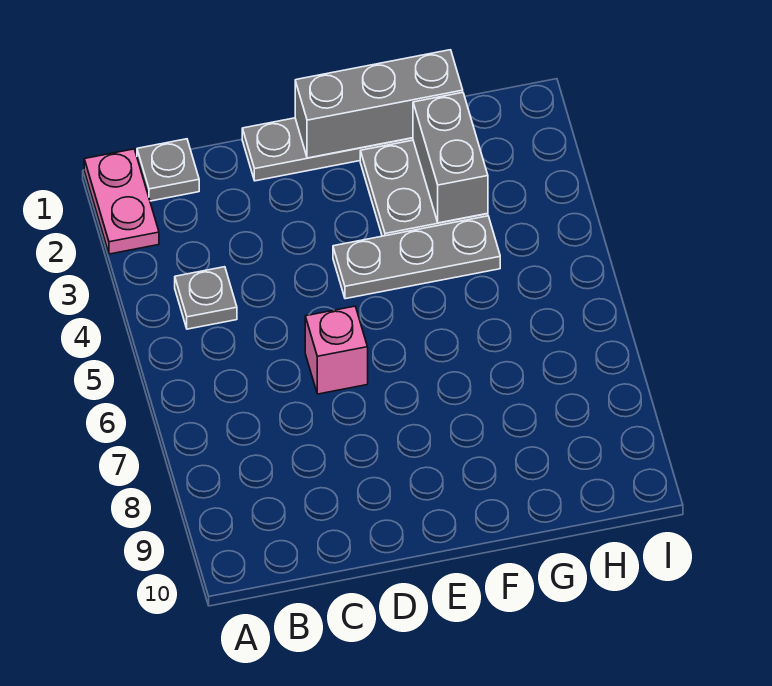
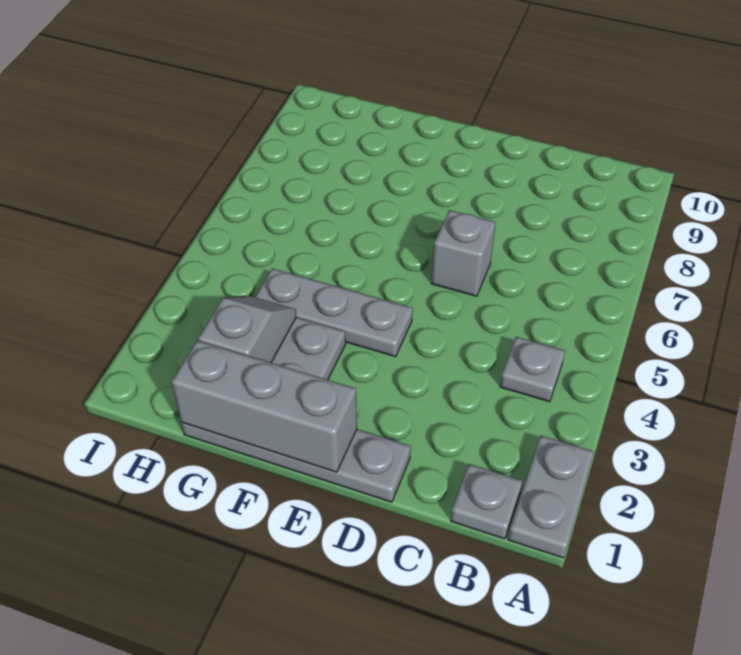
pink 1x2 plate [84,149,159,254] -> grey 1x2 plate [508,436,594,558]
pink 1x1 brick [305,306,368,394] -> grey 1x1 brick [431,210,496,296]
grey 1x2 brick [413,92,488,223] -> grey 1x2 slope [198,296,296,363]

